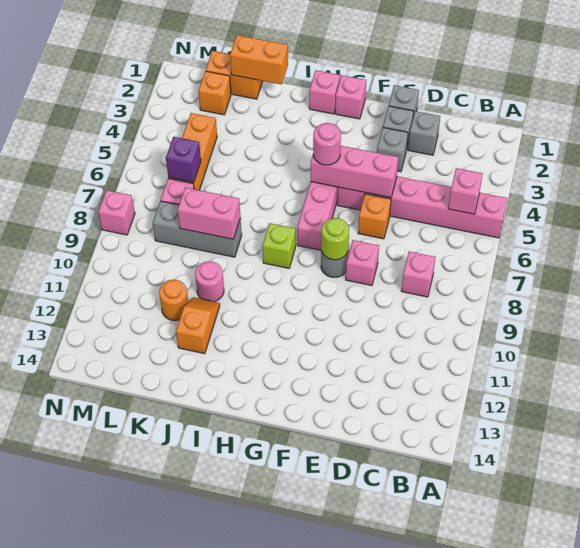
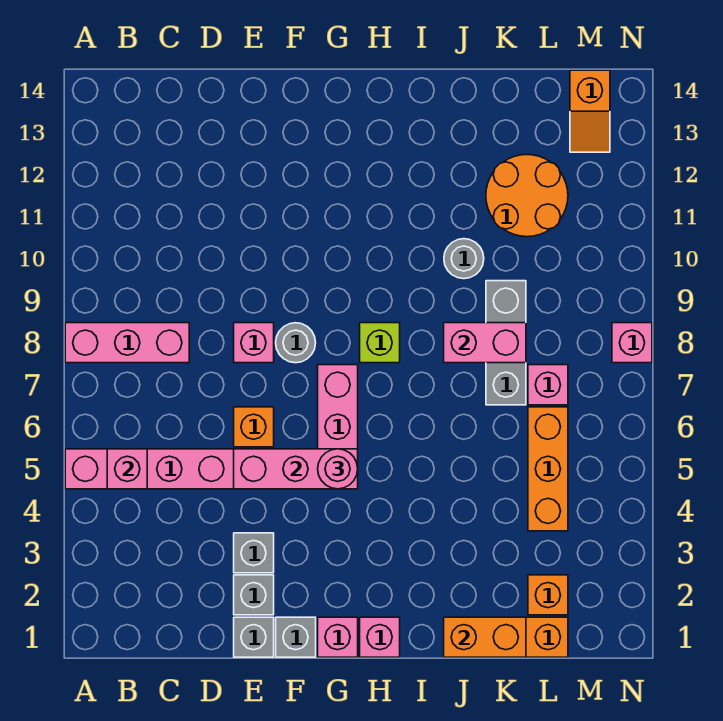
pink 1x1 brick [401,252,435,297] -> pink 1x3 brick [65,323,189,363]
grey 1x1 brick [408,111,440,155] -> grey 1x1 brick moved to [276,617,316,657]
lime 1x1 round brick [321,218,349,260] -> none
grey 1x3 brick [153,201,242,257] -> grey 1x3 brick turned to [486,281,526,405]
pink 1x1 round brick [195,261,224,302] -> grey 1x1 round brick [444,239,484,279]
orange 1x2 slope [176,297,220,354] -> orange 1x2 slope moved to [570,70,610,152]
orange 1x1 round brick [159,280,188,321] -> orange 2x2 round brick [486,155,568,237]
purple 1x1 brick [166,137,201,182] -> none

